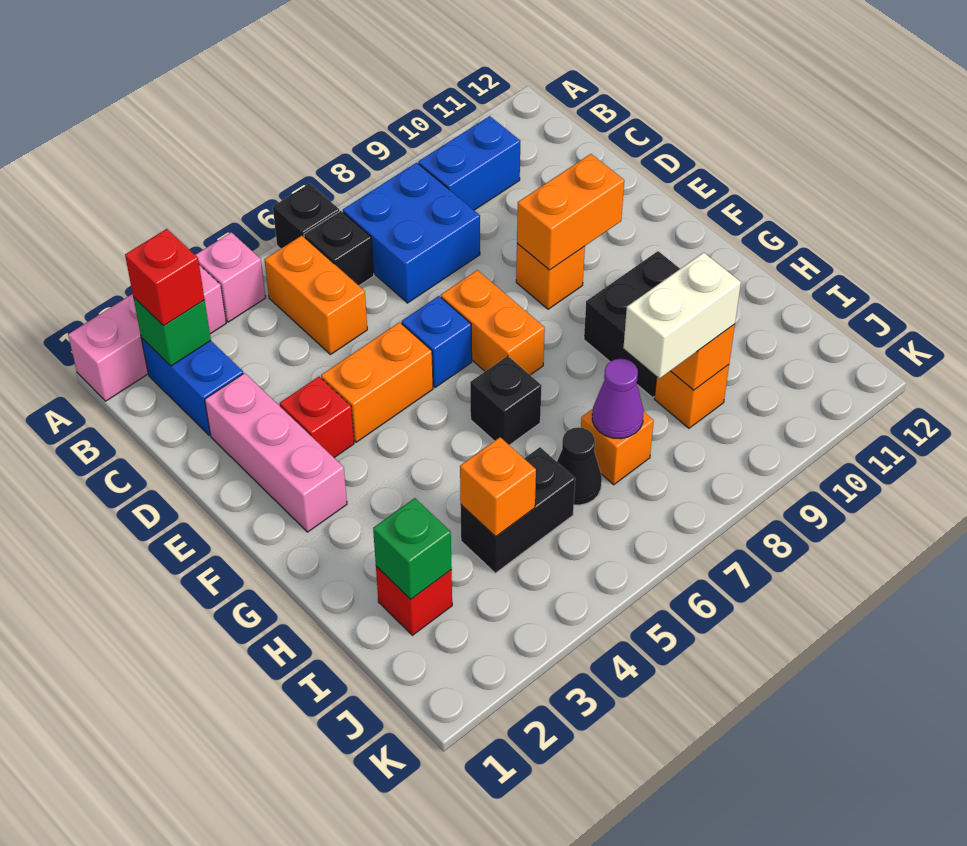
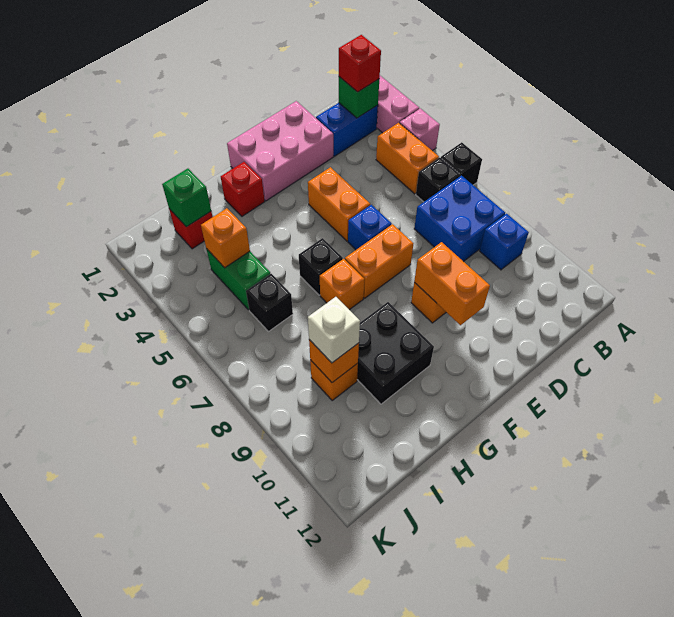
orange 1x2 brick [264,236,367,354] -> orange 1x2 brick turned to [376,123,439,194]
blue 1x2 brick [418,116,520,210] -> blue 1x1 brick [480,214,529,270]
pink 1x3 brick [205,373,347,532] -> pink 2x3 brick [227,101,333,201]
red 1x1 brick [280,377,354,458] -> red 1x1 brick moved to [221,162,265,216]
black 1x2 brick [461,447,575,573] -> green 1x2 brick [207,250,270,310]
black 1x1 cone [557,427,602,505] -> black 1x1 brick [246,274,293,332]
orange 1x1 brick [581,409,654,485] -> orange 1x1 brick moved to [320,259,364,310]
purple 1x1 cone [592,359,644,439] -> none
white 1x2 brick [624,252,741,378] -> white 1x1 brick [308,297,360,363]

